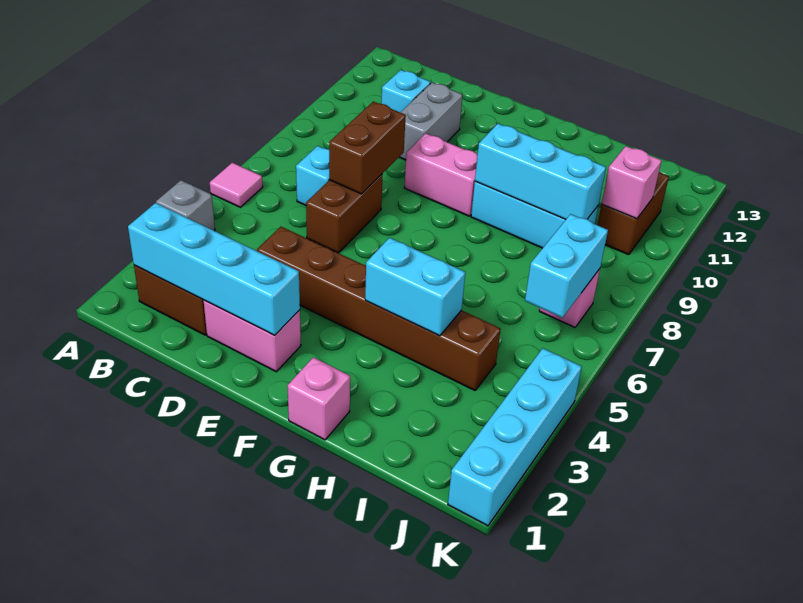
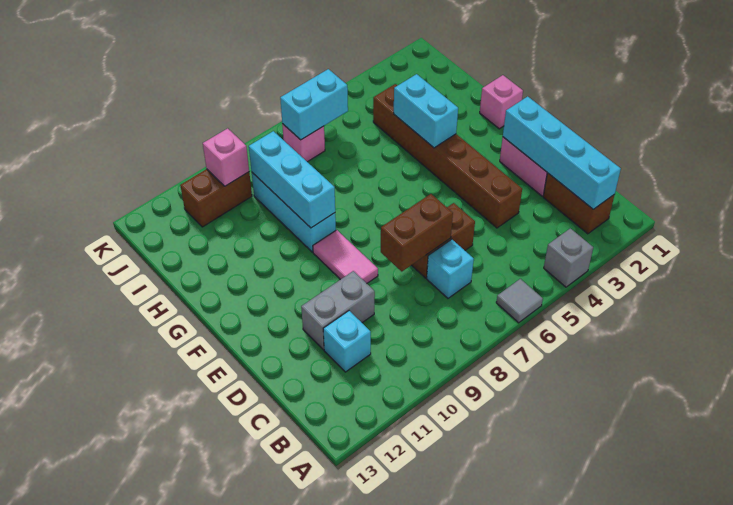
pink 1x1 tile [210,163,263,207] -> grey 1x1 tile [496,279,543,323]
pink 1x2 brick [404,133,478,216] -> pink 1x2 tile [313,230,378,283]
cyan 1x4 brick [448,348,582,526] -> none

